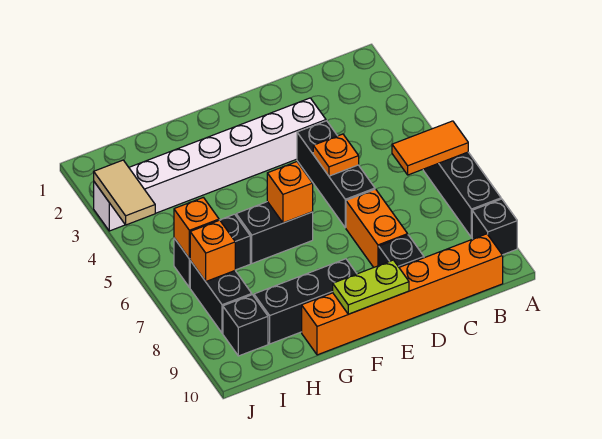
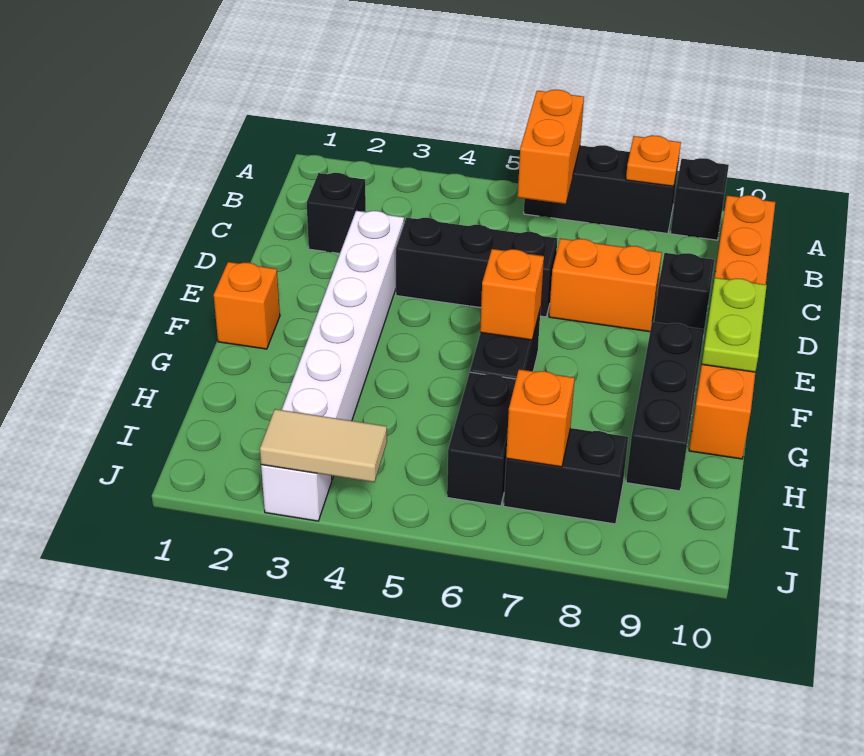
orange 1x2 tile [392,121,468,175] -> orange 1x2 brick [518,90,584,204]
orange 1x1 plate [313,134,359,176] -> orange 1x1 plate moved to [626,135,681,186]
orange 1x1 brick [174,197,219,259] -> orange 1x1 brick moved to [214,262,280,349]
black 1x1 brick [223,295,268,356] -> black 1x1 brick moved to [307,173,366,253]

